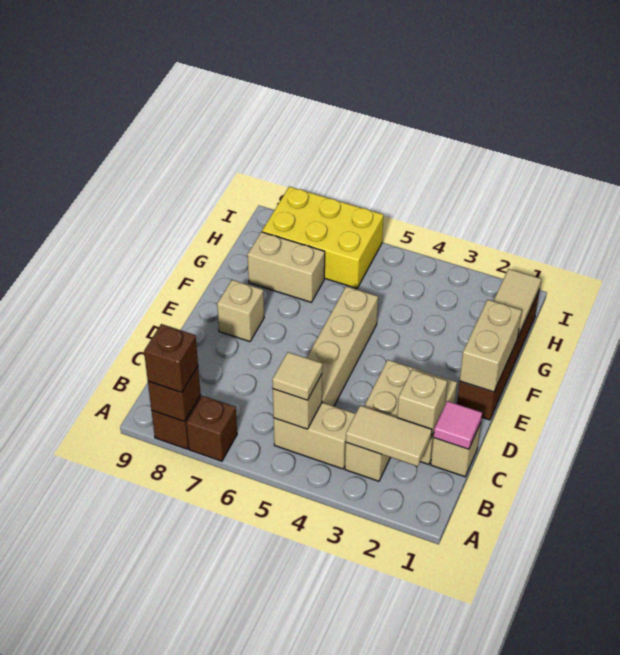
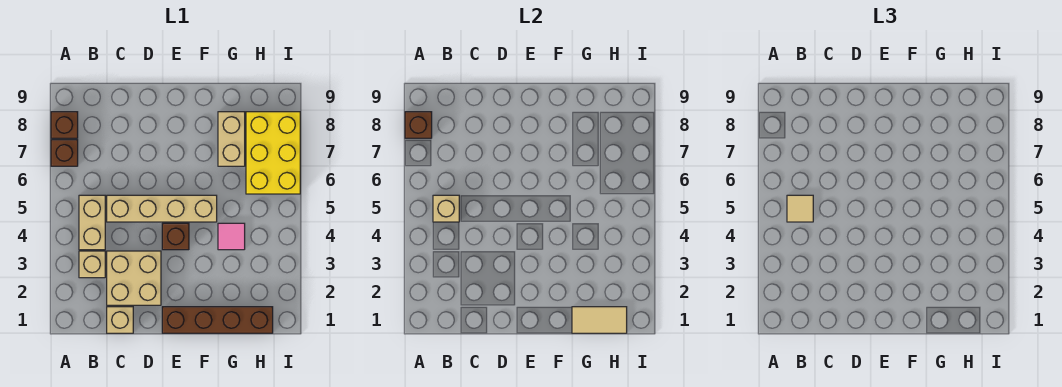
brown 1x1 brick [144,324,198,392] -> brown 1x1 brick moved to [162,223,189,250]
tan 1x2 tile [346,406,432,466] -> none
pink 1x1 tile [433,401,482,449] -> pink 1x1 tile moved to [218,223,245,250]
tan 1x1 brick [397,370,447,437] -> none
tan 1x2 brick [460,300,522,392] -> none
tan 1x1 brick [217,280,264,342] -> none

